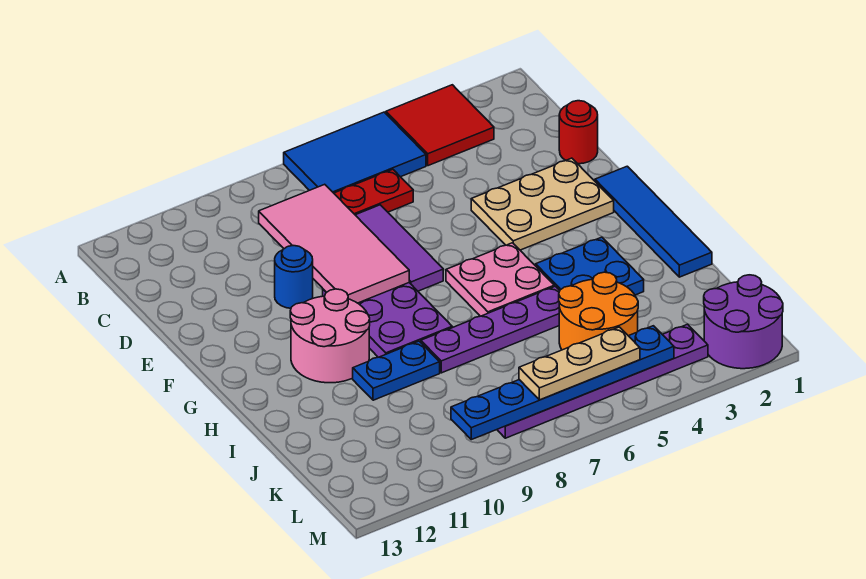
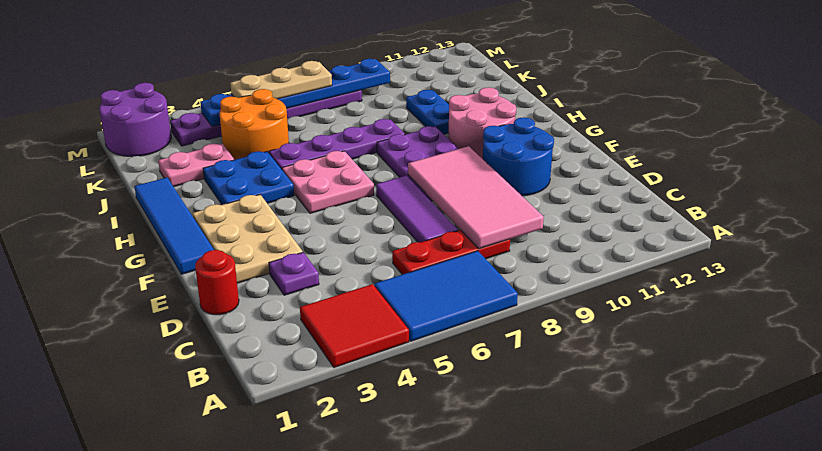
none -> purple 1x1 plate [269,252,319,295]
tan 2x3 plate [471,158,614,250] -> tan 2x3 plate turned to [192,195,303,283]
blue 1x1 round brick [275,246,313,308] -> blue 2x2 round brick [483,117,554,196]
blue 1x2 plate [353,341,440,400] -> blue 1x2 plate turned to [406,90,449,134]
none -> pink 1x2 plate [158,144,234,187]

